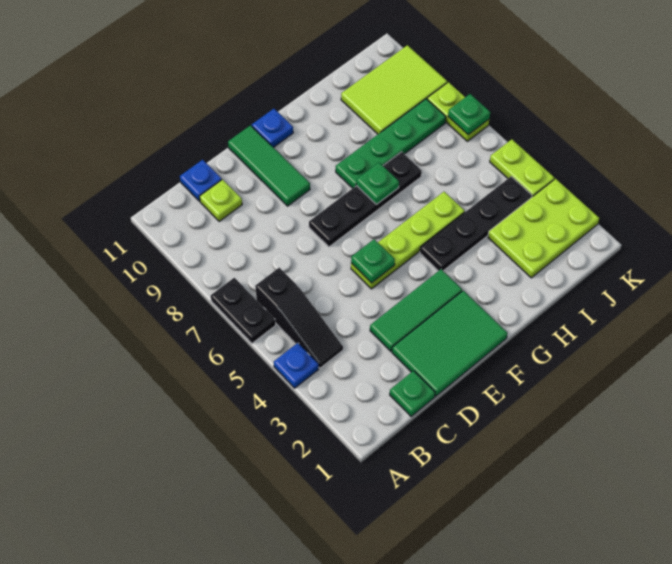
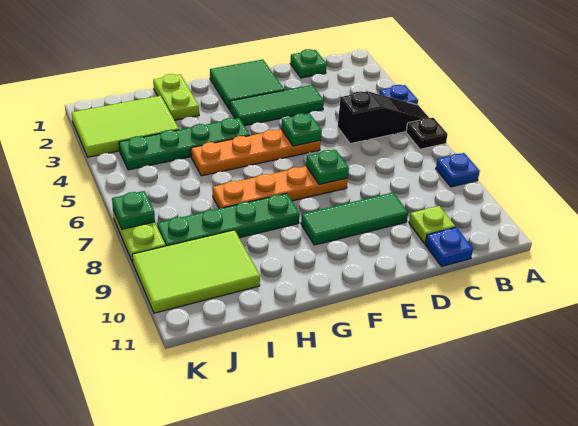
black 1x2 plate [211,278,276,343] -> black 1x1 plate [406,118,448,149]
black 1x3 slope [255,268,343,368] -> black 1x3 slope turned to [338,91,429,144]
green 2x3 tile [392,290,507,396] -> green 2x2 tile [210,60,284,110]
lime 1x4 plate [351,192,465,289] -> orange 1x4 plate [191,129,321,176]
black 1x4 plate [309,152,422,247] -> orange 1x4 plate [213,166,348,209]
green 1x3 tile [228,125,310,206] -> green 1x3 tile turned to [301,192,408,245]
blue 1x1 plate [252,109,293,148] -> blue 1x1 plate moved to [436,153,480,187]
black 1x4 plate [420,176,532,271] -> green 1x4 plate [119,118,250,170]
green 1x1 plate [356,163,399,205] -> green 1x1 plate moved to [306,150,349,184]
lime 2x3 plate [488,179,599,278] -> lime 2x3 tile [72,96,179,157]
lime 1x2 plate [490,139,554,197] -> lime 1x2 plate moved to [153,74,199,120]

